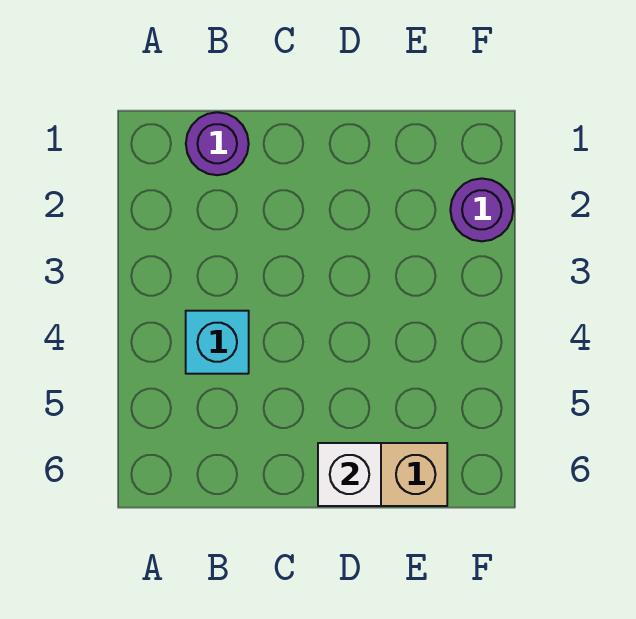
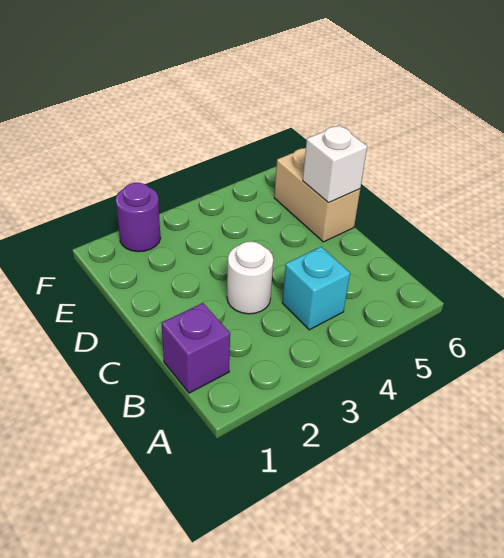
purple 1x1 round brick [186,112,249,175] -> purple 1x1 brick [162,303,230,393]
none -> white 1x1 round brick [227,241,273,314]

